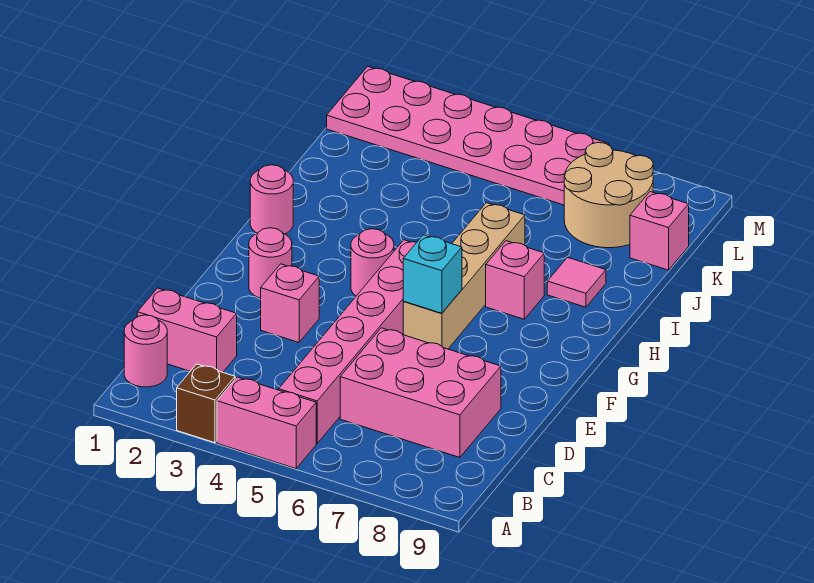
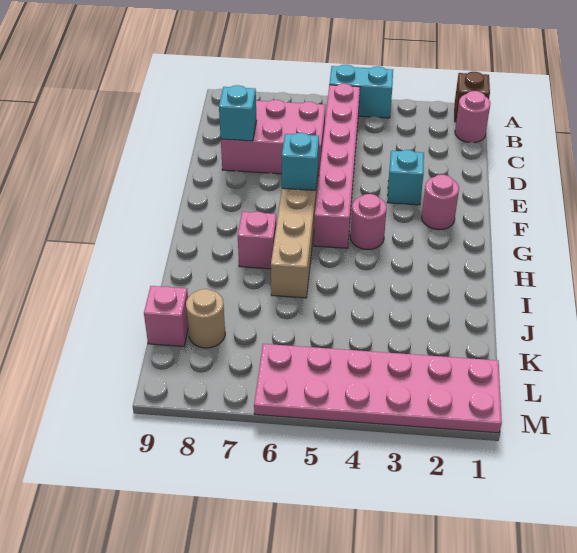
brown 1x1 brick [177,364,235,443] -> brown 1x1 brick moved to [455,72,490,122]
pink 1x2 brick [217,377,316,469] -> cyan 1x2 brick [329,65,393,118]
pink 1x2 brick [137,288,237,372] -> none
none -> cyan 1x1 brick [219,85,257,141]
pink 1x1 brick [261,264,319,342] -> cyan 1x1 brick [387,150,424,205]
pink 1x1 round brick [250,165,293,234] -> none
pink 1x1 tile [547,257,606,307] -> none
tan 2x2 round brick [564,143,653,248] -> tan 1x1 round brick [186,289,225,348]

